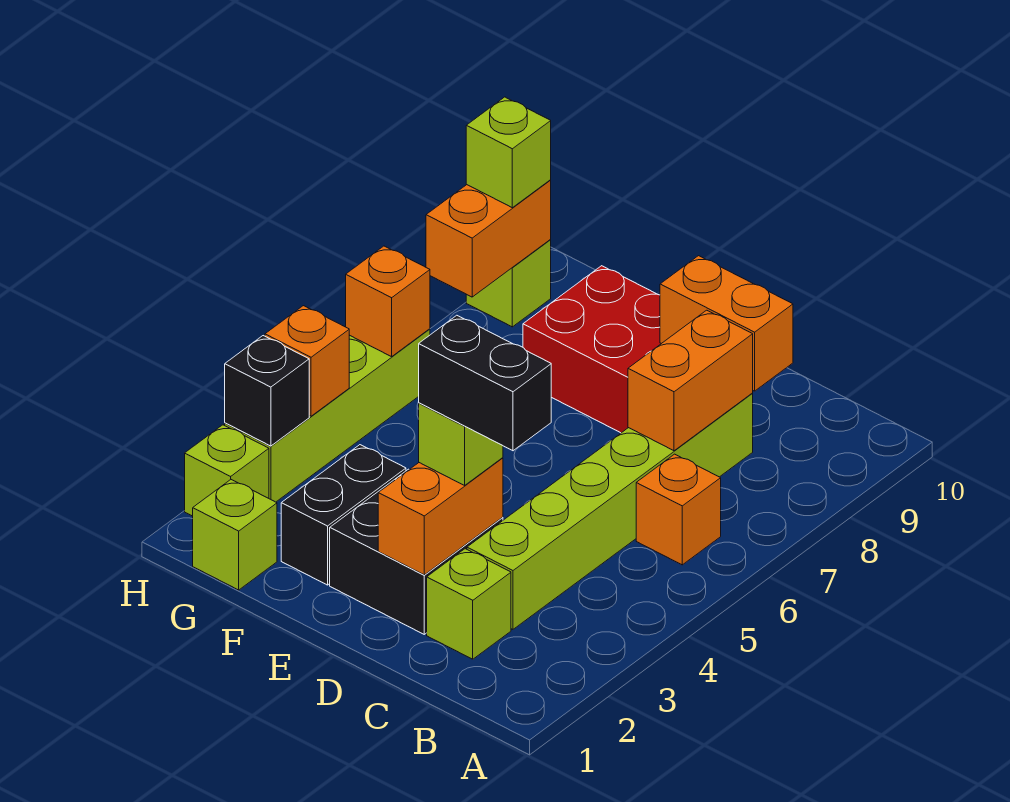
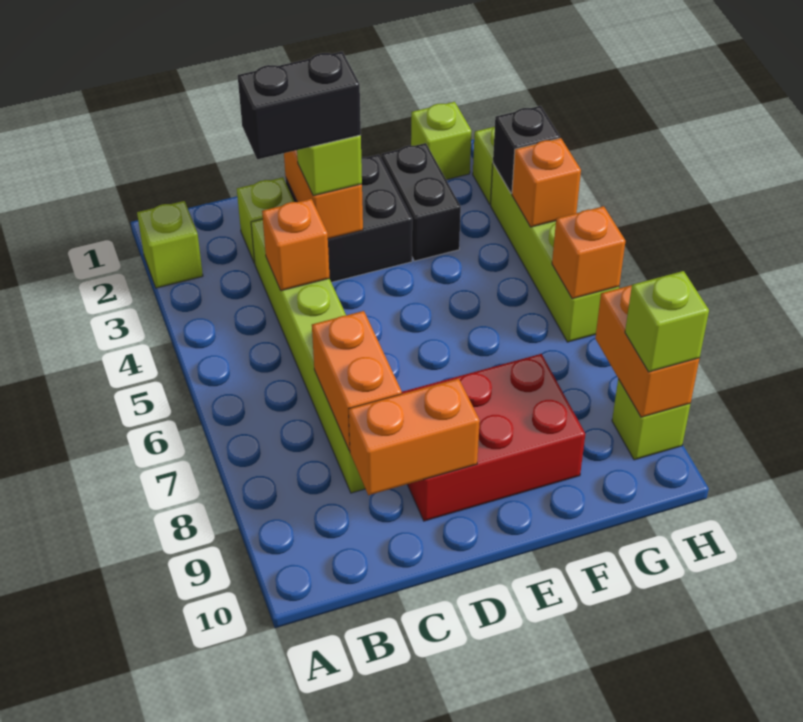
none -> lime 1x1 brick [137,201,203,288]
orange 1x1 brick [636,454,721,565] -> orange 1x1 brick moved to [262,199,330,291]

